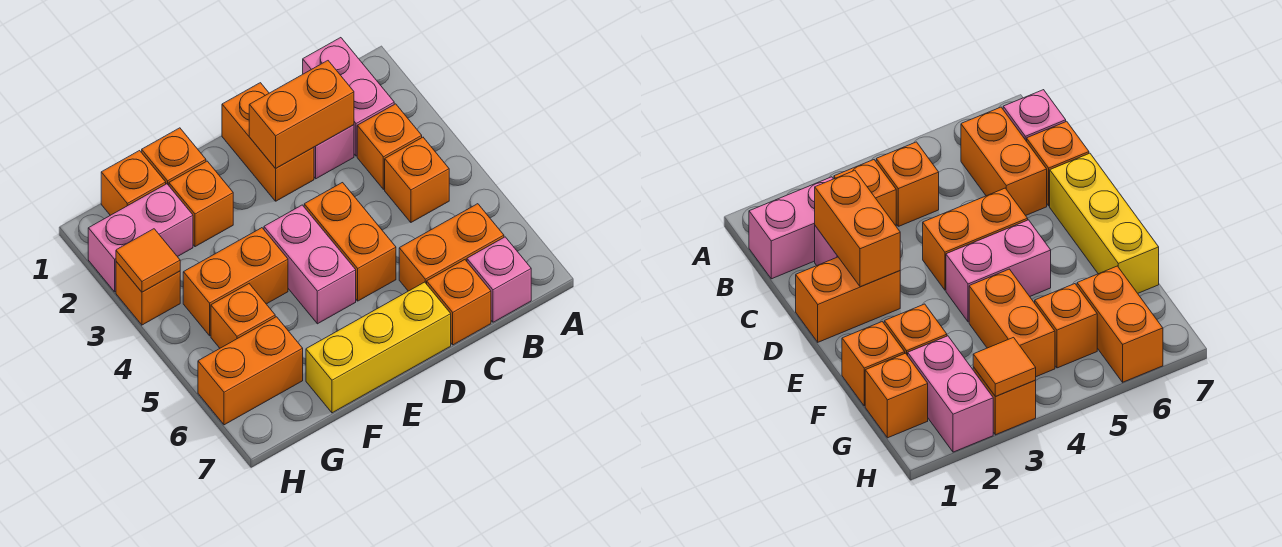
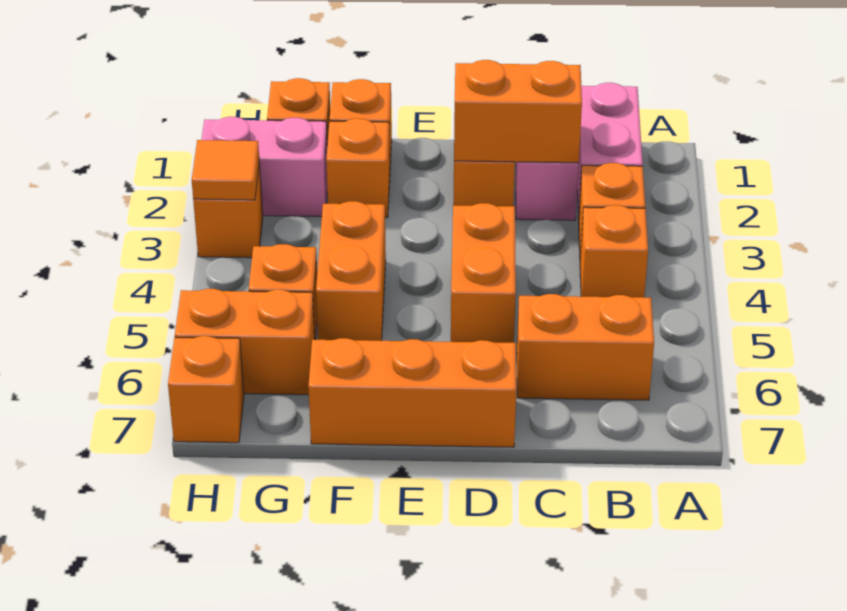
pink 1x1 brick [467,237,531,322] -> none
orange 1x1 brick [427,260,491,345] -> orange 1x1 brick moved to [168,336,244,443]
yellow 1x3 brick [306,282,451,413] -> orange 1x3 brick [308,338,516,447]
pink 1x2 brick [264,205,356,324] -> none
orange 1x2 brick [183,228,288,336] -> orange 1x2 brick turned to [316,201,386,341]

